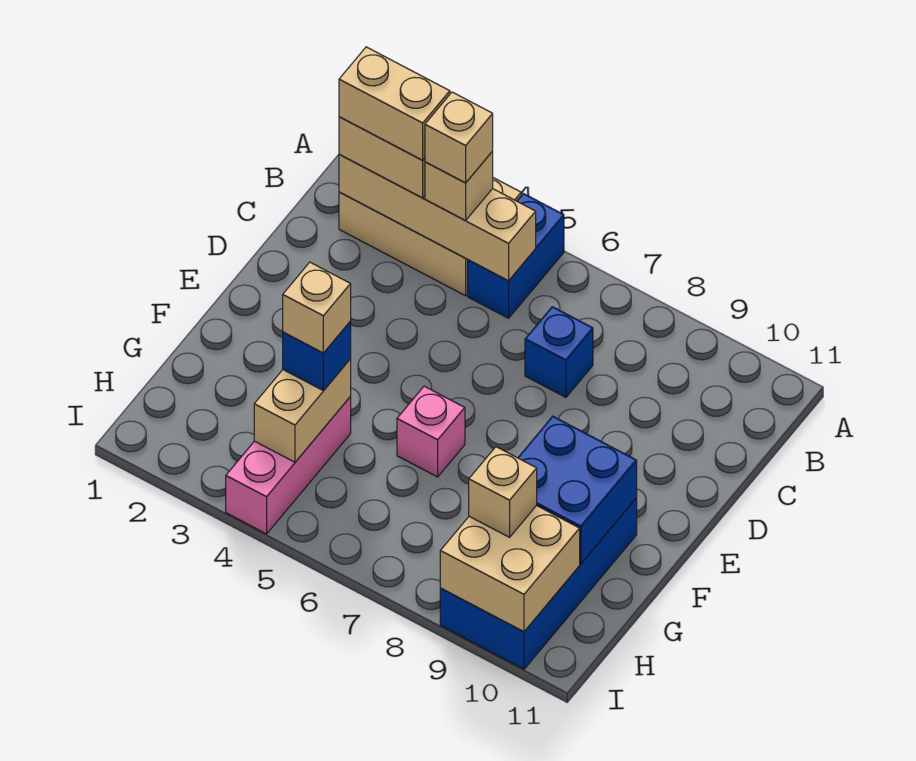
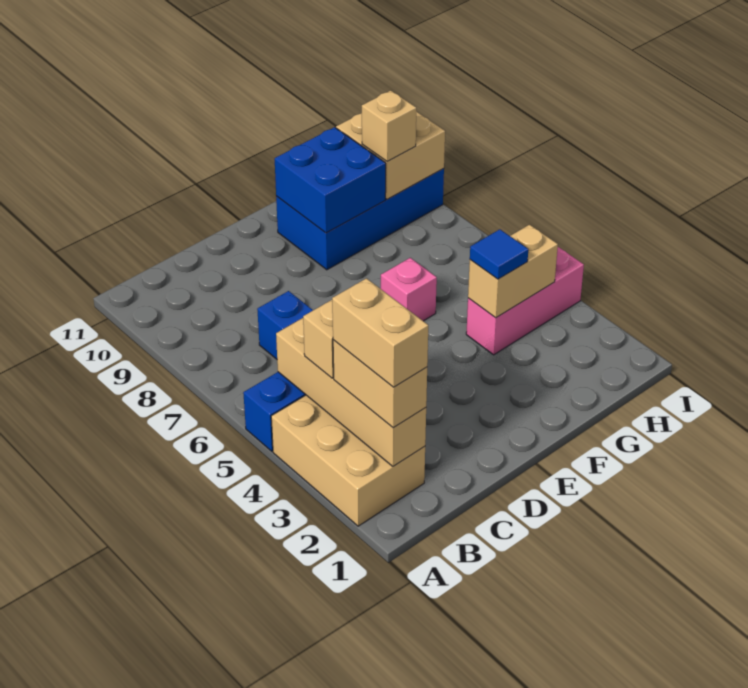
tan 1x1 brick [425,92,493,183] -> none
blue 1x1 brick [283,321,351,391] -> blue 1x1 tile [470,229,528,279]
tan 1x1 brick [283,262,351,353] -> none

